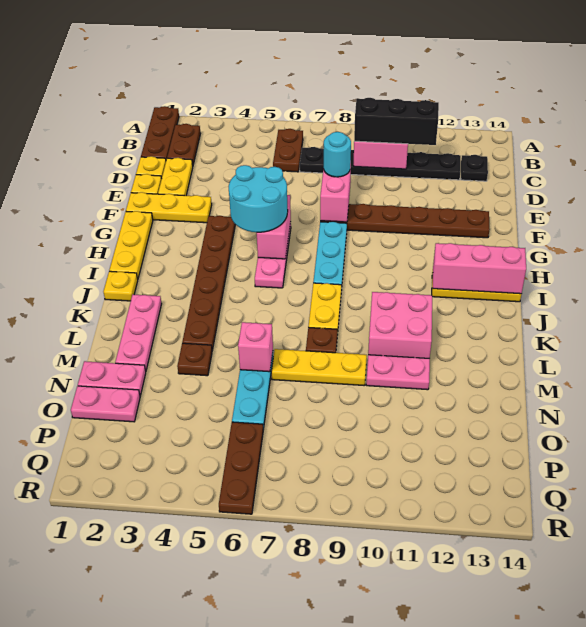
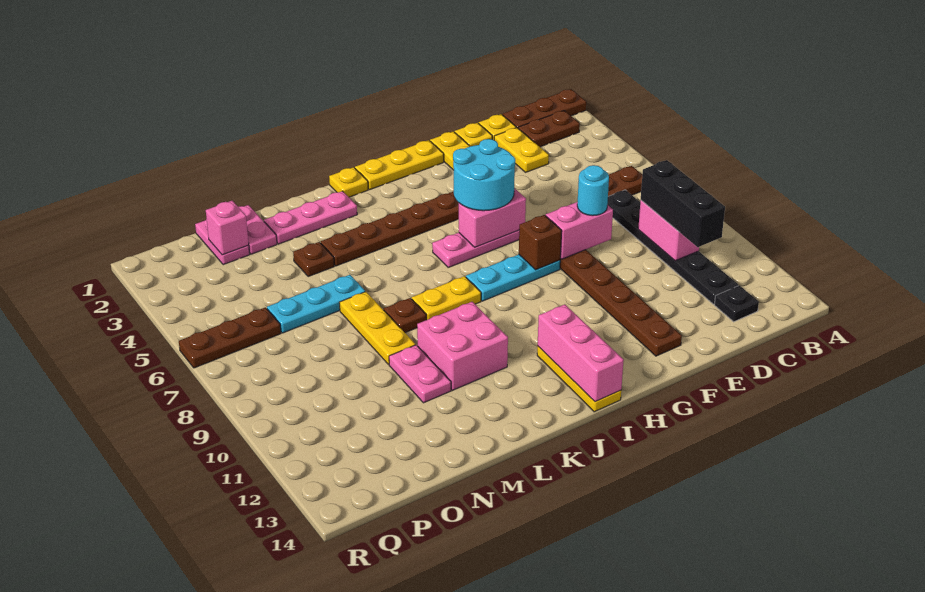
yellow 1x2 plate [158,158,193,196] -> yellow 1x2 plate turned to [494,128,549,172]
none -> brown 1x1 brick [519,215,562,270]
pink 1x1 brick [238,322,273,372] -> pink 1x1 brick moved to [206,201,249,255]

